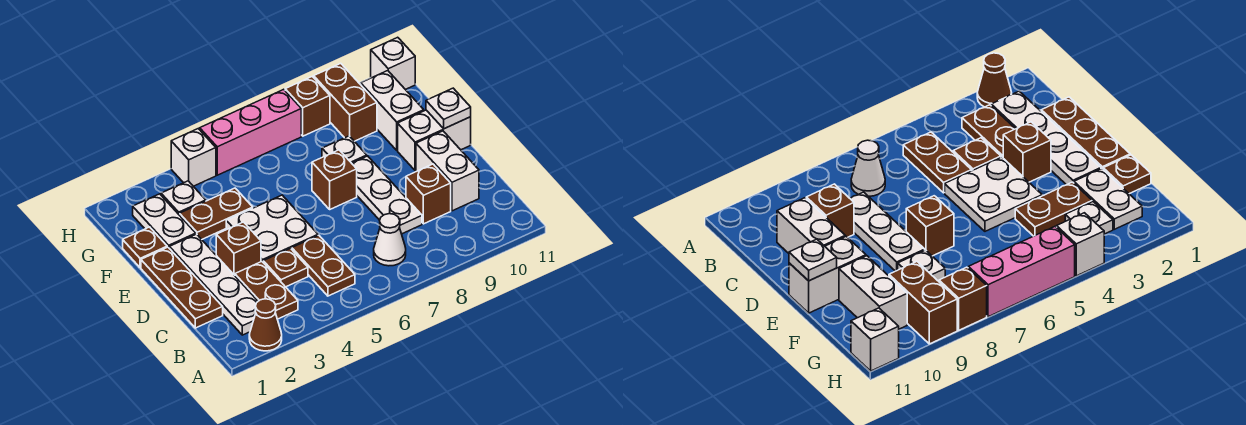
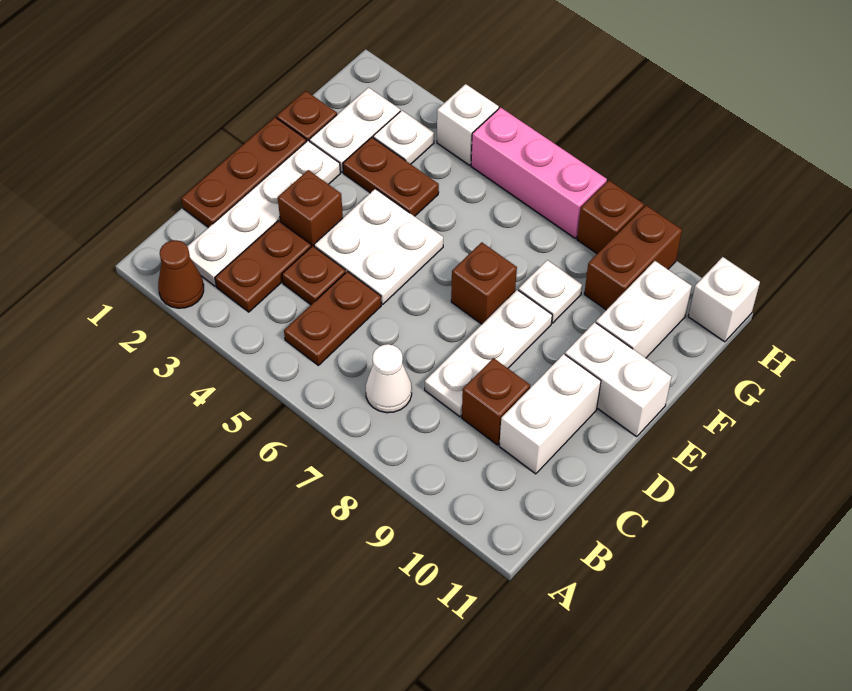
white 1x1 plate [426,88,471,129] -> none

